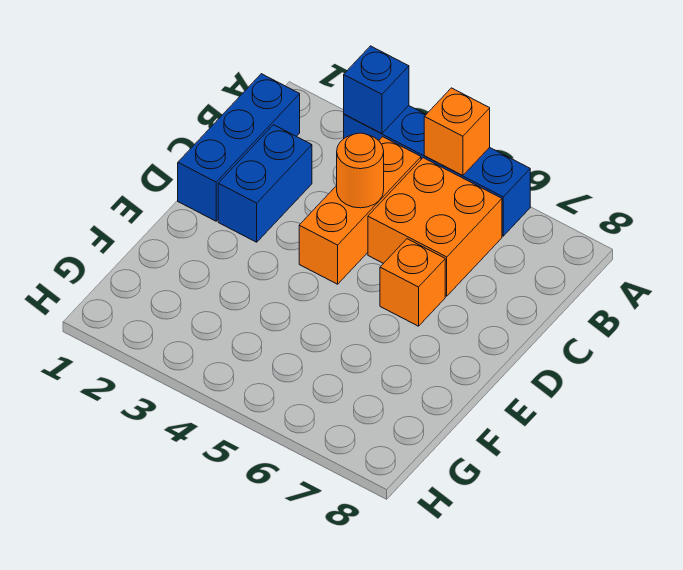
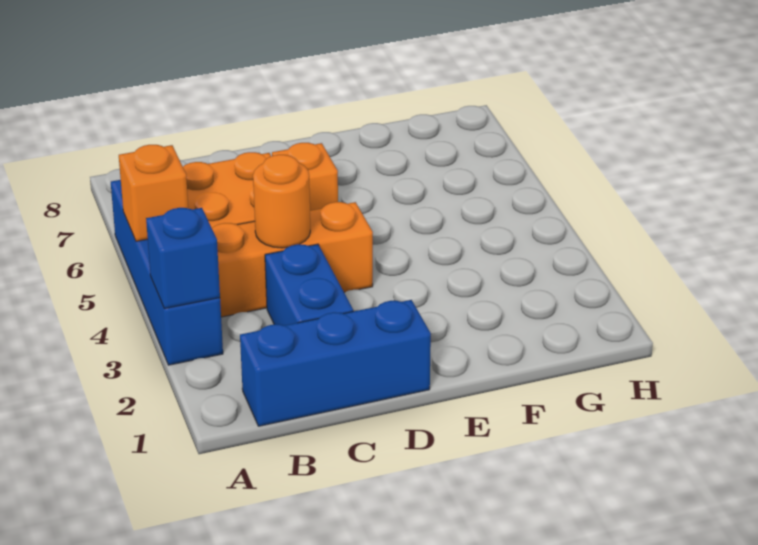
blue 1x2 brick [218,125,312,242] -> blue 1x2 brick turned to [265,244,353,325]

